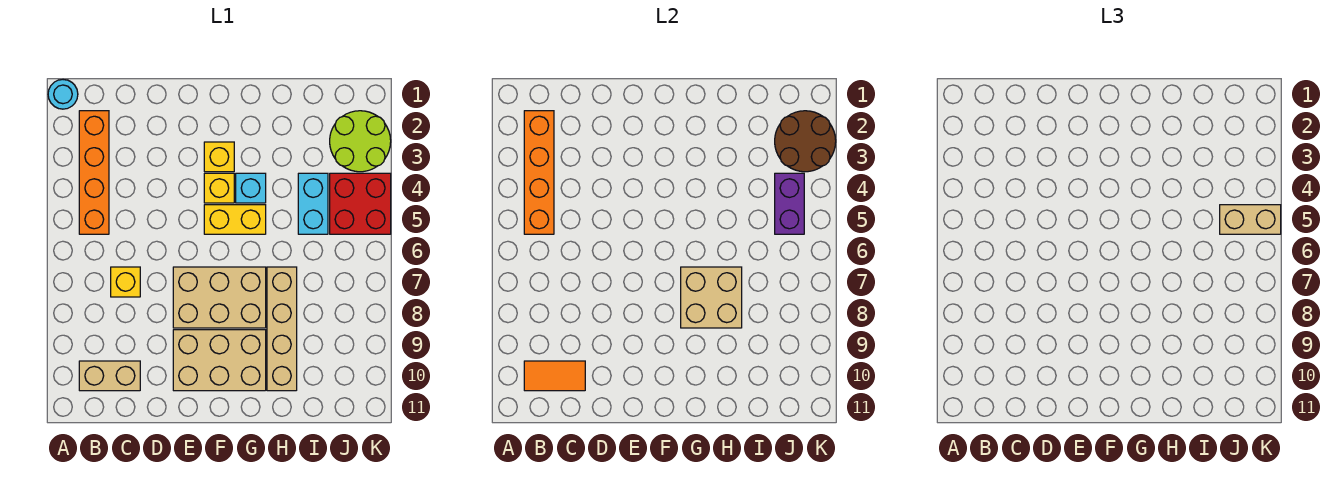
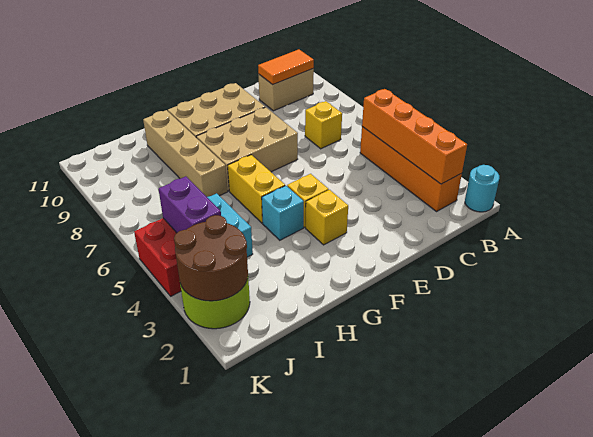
yellow 1x2 brick [204,205,266,234] -> yellow 1x2 brick turned to [228,155,285,223]
tan 2x2 brick [681,267,742,328] -> none
tan 1x2 brick [1220,205,1281,234] -> none

